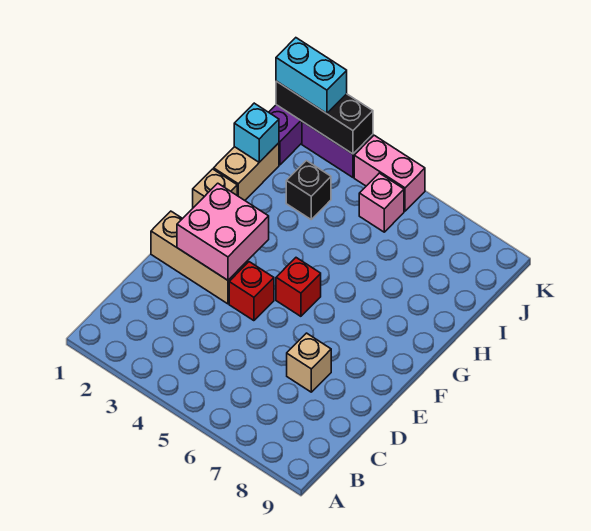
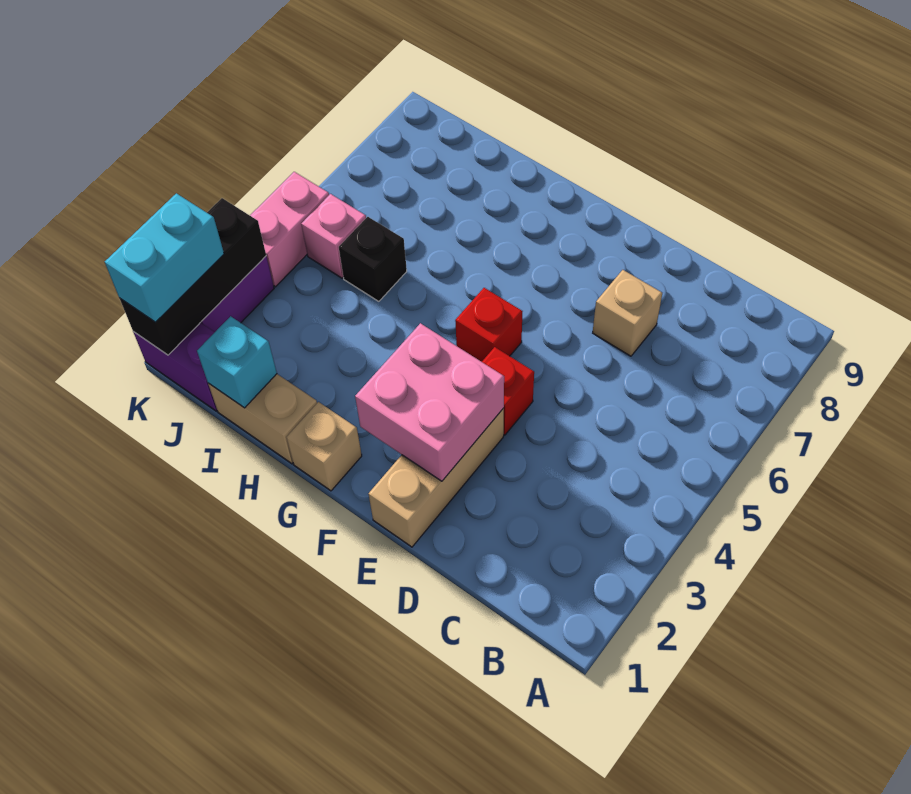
black 1x1 brick [286,161,331,219] -> black 1x1 brick moved to [339,217,407,301]

